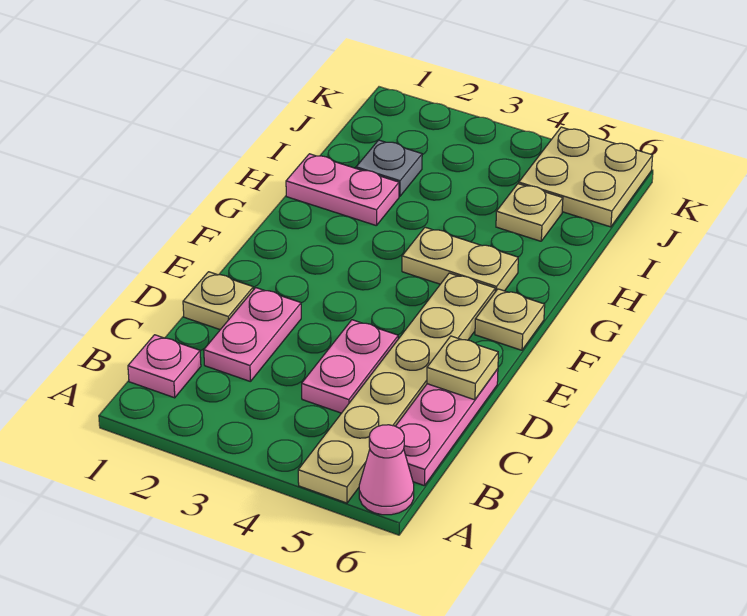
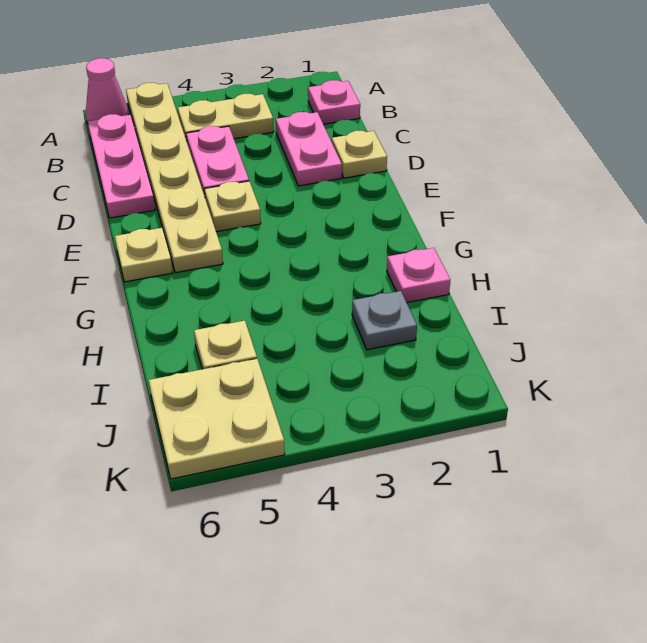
tan 1x1 plate [427,336,498,400] -> tan 1x1 plate moved to [204,181,261,232]
tan 1x2 plate [402,227,518,292] -> tan 1x2 plate moved to [178,93,274,141]
pink 1x2 plate [286,154,399,226] -> pink 1x1 plate [387,248,450,302]

